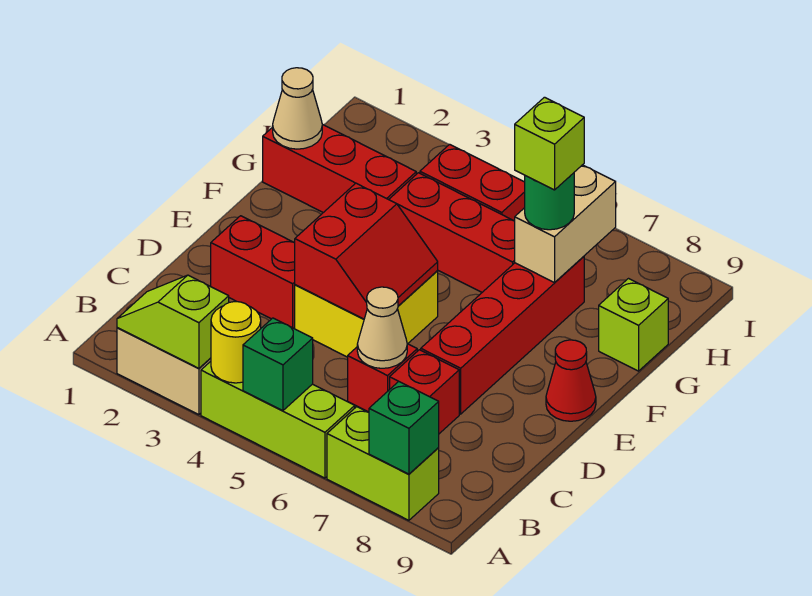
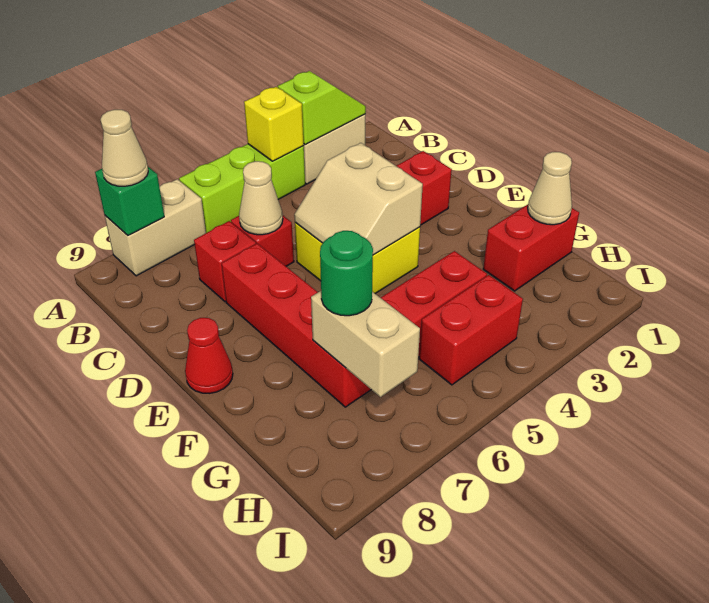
yellow 1x1 round brick [211,302,261,383] -> yellow 1x1 brick [244,87,304,161]
green 1x1 brick [243,318,313,411] -> none
lime 1x2 brick [327,407,439,520] -> tan 1x2 brick [105,179,206,276]
none -> tan 1x1 cone [101,110,148,186]
red 2x2 slope [295,183,438,319] -> tan 2x2 slope [294,143,423,255]
red 1x3 brick [263,124,416,213] -> red 1x2 brick [483,205,579,291]
lime 1x1 brick [515,97,584,190] -> none
lime 1x1 brick [599,279,668,371] -> none

